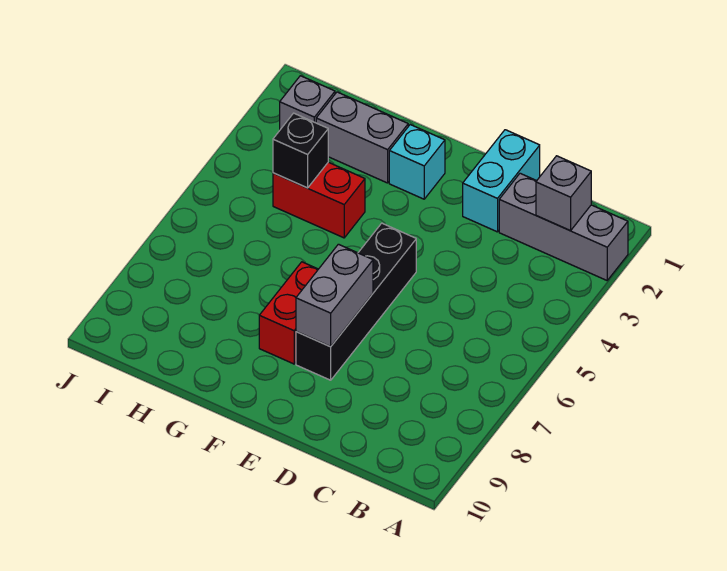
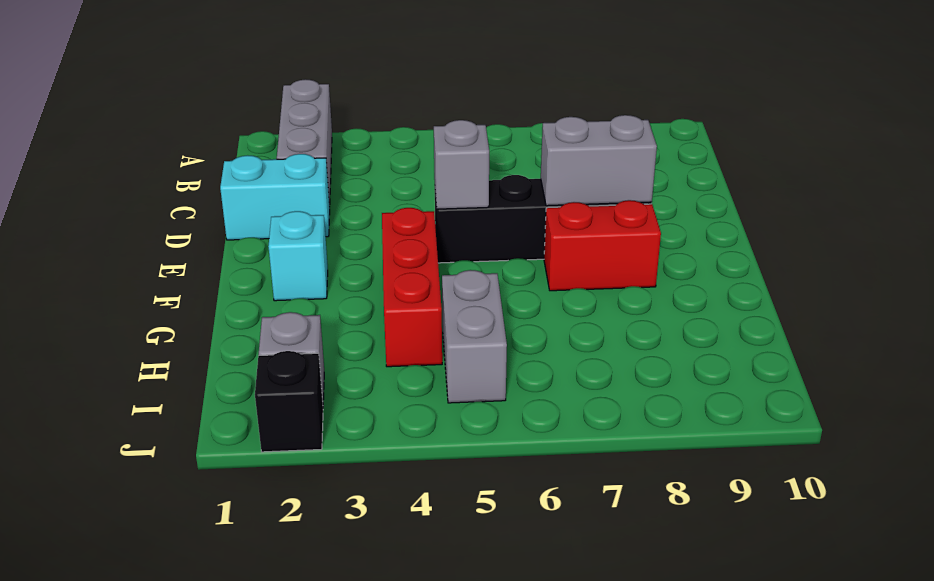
grey 1x1 brick [536,156,591,231] -> grey 1x1 brick moved to [434,120,489,209]
grey 1x2 brick [316,92,408,183] -> grey 1x2 brick moved to [442,270,507,403]
red 1x2 brick [273,162,365,238] -> red 1x3 brick [382,208,442,367]
black 1x1 brick [273,113,328,188] -> black 1x1 brick moved to [255,351,323,452]

